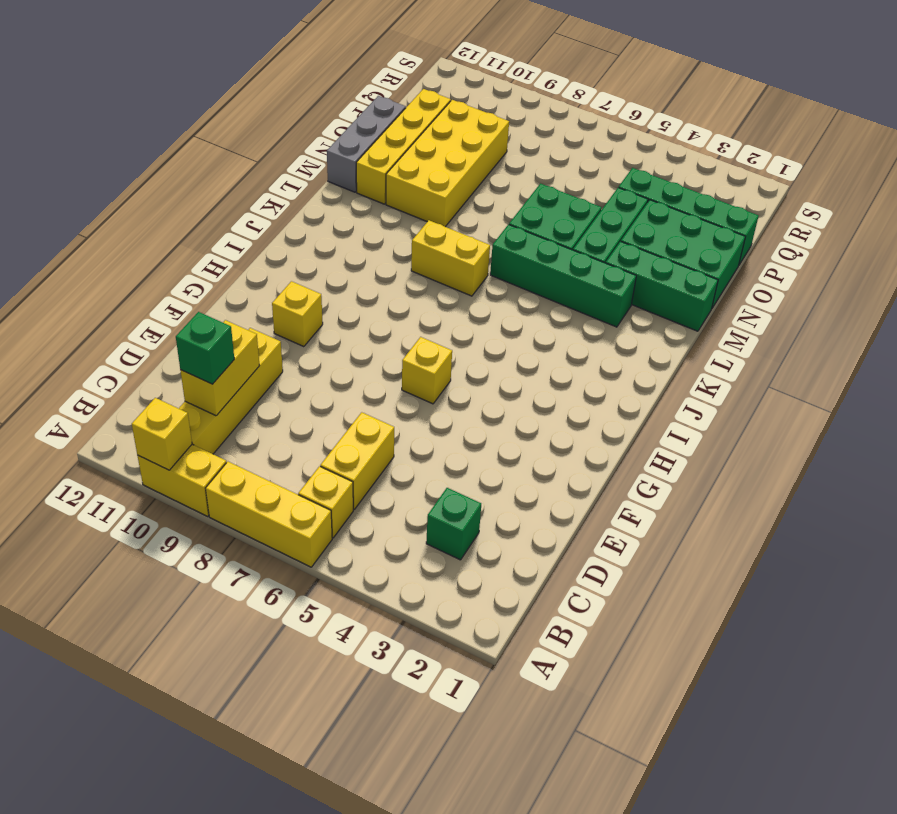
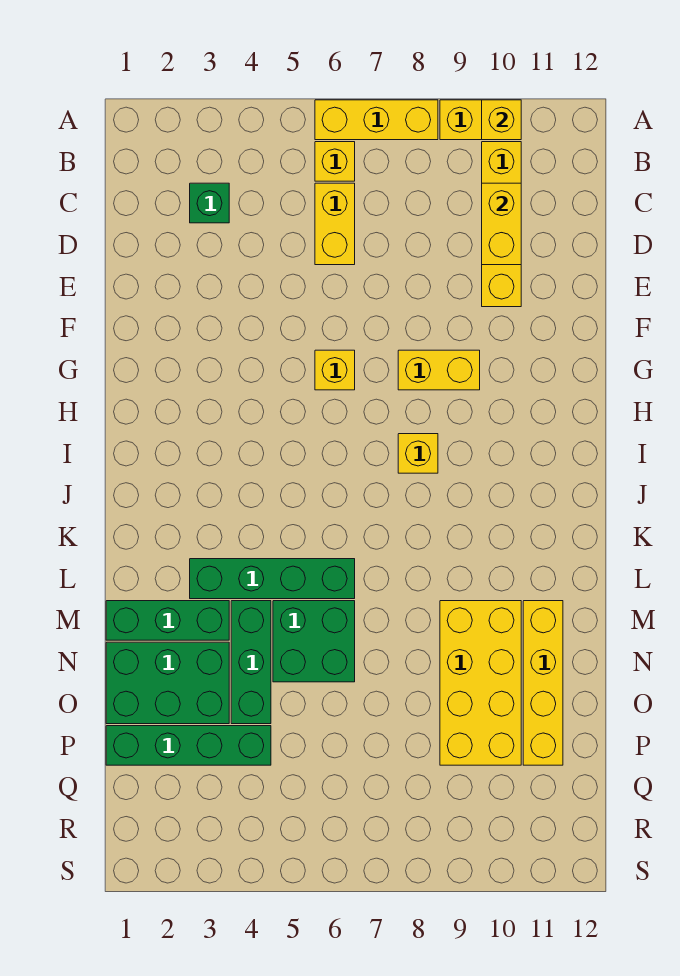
green 1x1 brick [176,312,234,384] -> none
yellow 1x1 brick [272,281,323,347] -> yellow 1x1 brick moved to [398,434,438,473]
yellow 1x2 brick [411,220,490,296] -> yellow 1x2 brick moved to [398,350,480,390]
grey 1x3 brick [327,96,406,192] -> none

